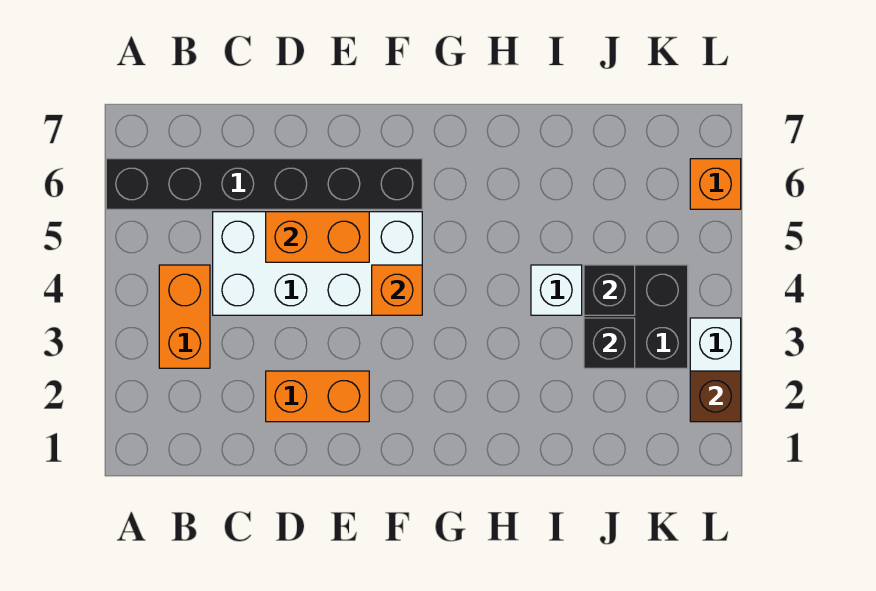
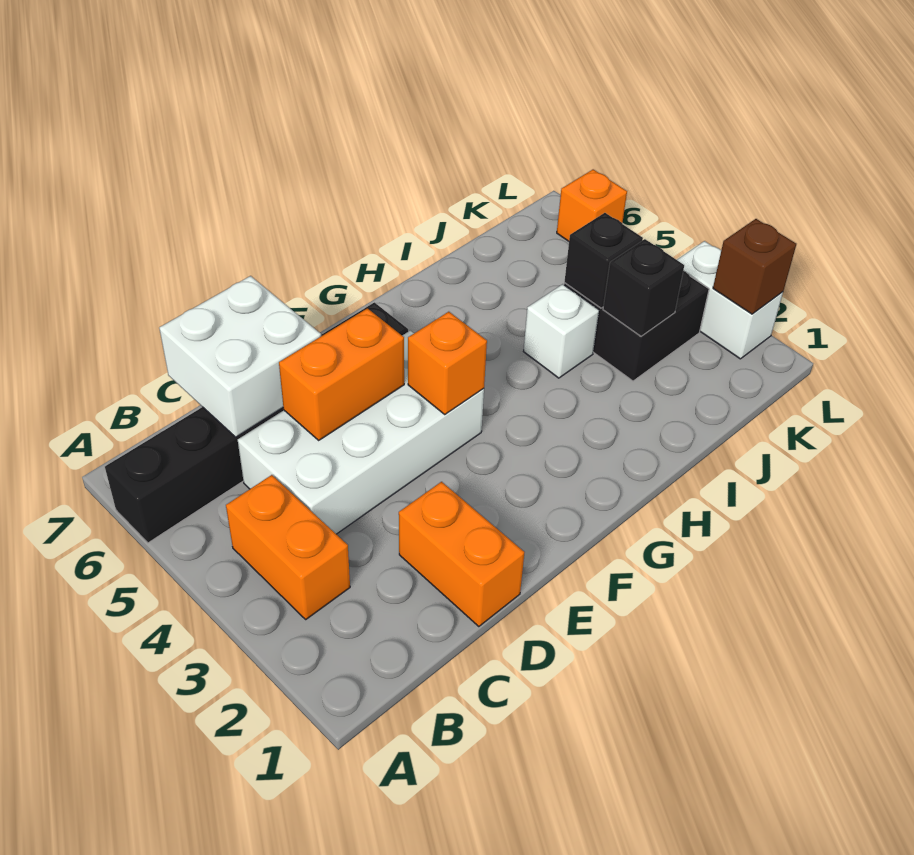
none -> white 2x2 brick [159,276,321,437]
orange 1x2 brick [266,371,369,422] -> orange 1x2 brick turned to [399,482,524,627]

